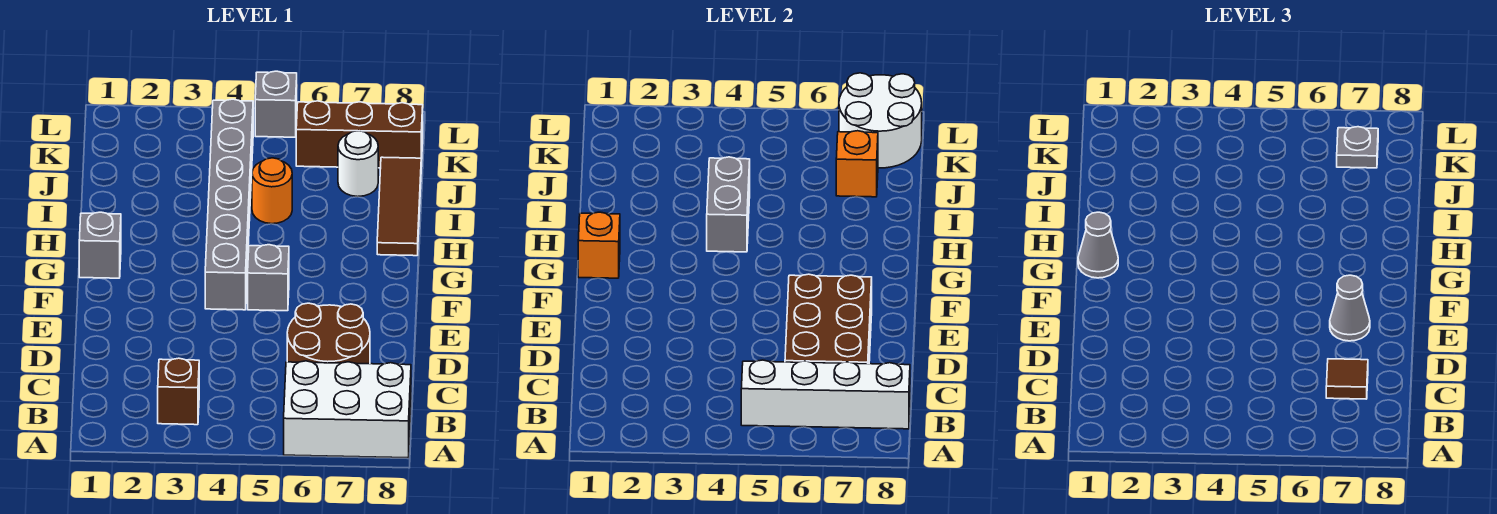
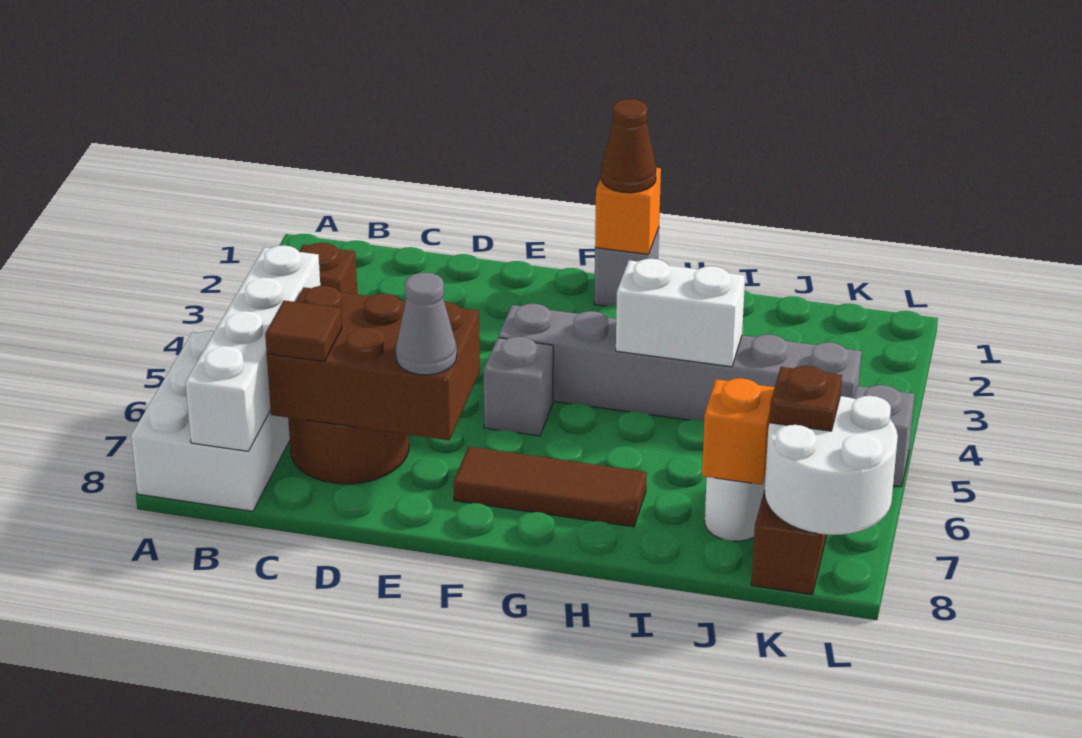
grey 1x1 cone [1078,212,1118,278] -> brown 1x1 cone [601,99,656,193]
grey 1x2 brick [707,157,750,252] -> white 1x2 brick [616,259,745,367]
brown 1x3 tile [377,157,421,256] -> brown 1x3 tile moved to [453,447,647,527]
orange 1x1 round brick [252,158,292,224] -> none
grey 1x1 plate [1337,127,1378,168] -> brown 1x1 plate [769,366,842,431]

